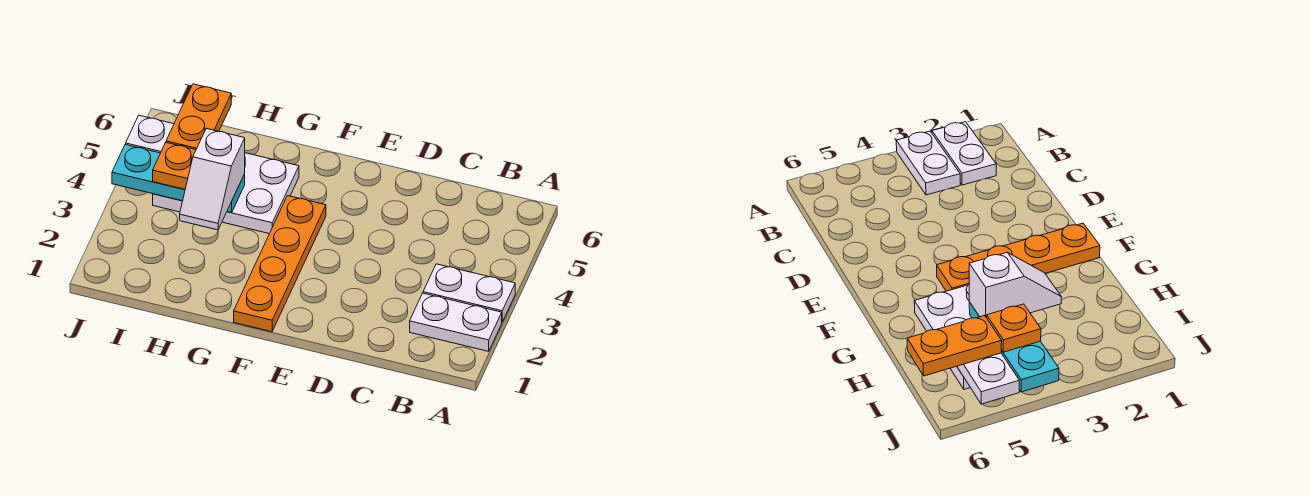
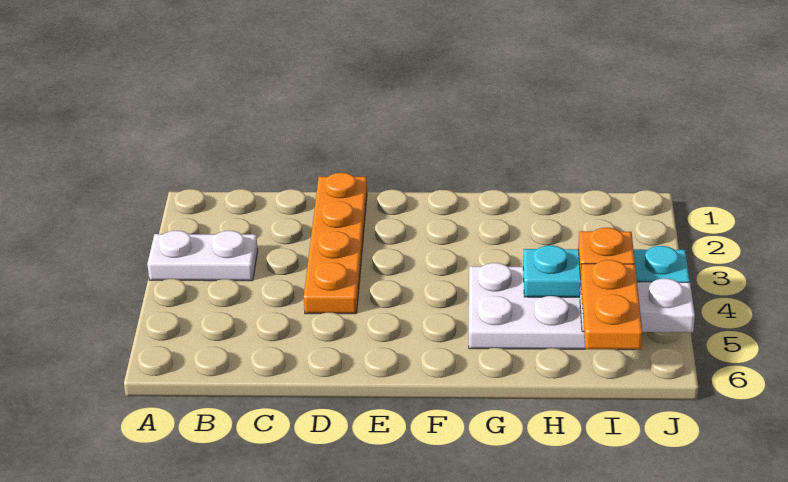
white 1x2 plate [410,293,502,351] -> none
orange 1x4 plate [234,196,326,332] -> orange 1x4 plate moved to [304,173,367,314]
white 1x2 slope [180,128,245,230] -> none

